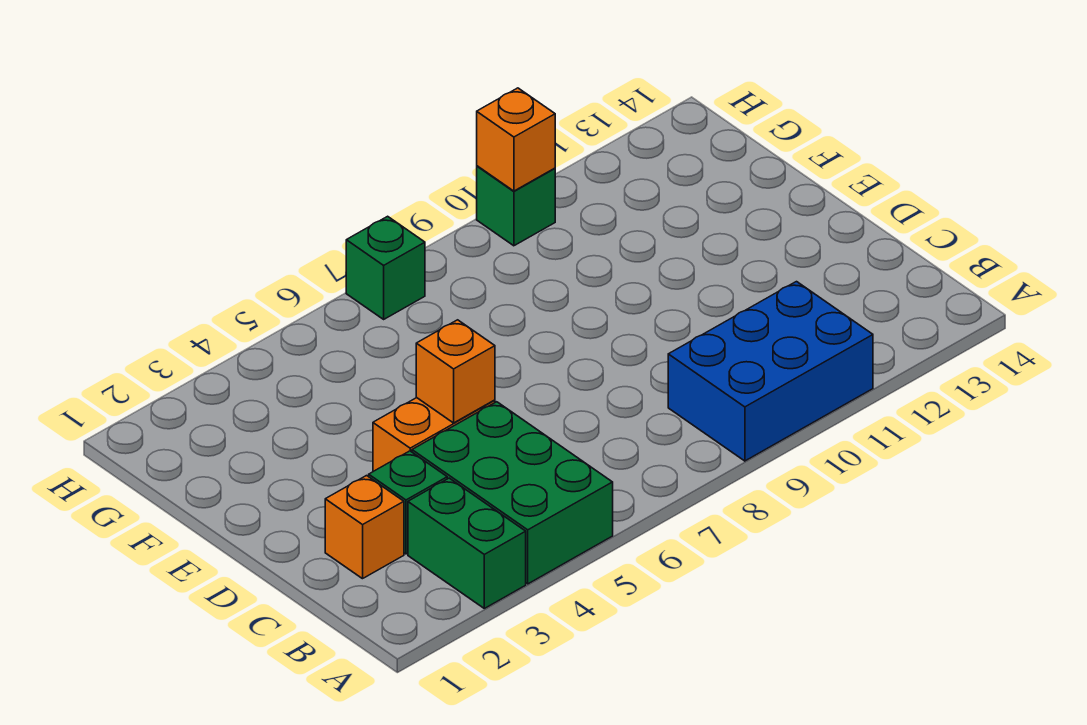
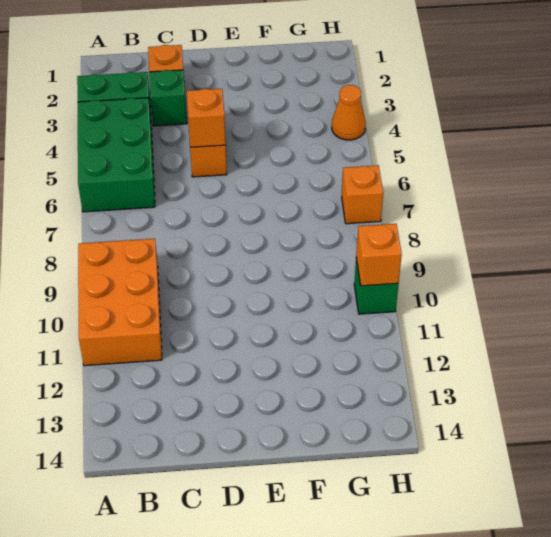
green 2x3 brick [412,402,613,584] -> green 2x3 brick turned to [78,98,155,212]
blue 2x3 brick [668,282,873,461] -> orange 2x3 brick [78,239,162,366]
none -> orange 1x1 cone [332,85,366,140]
green 1x1 brick [346,216,425,319] -> orange 1x1 brick [342,165,383,224]

